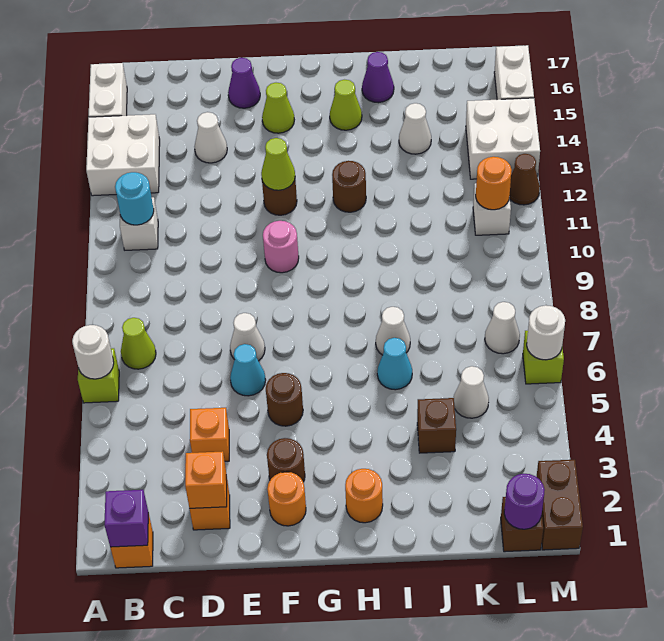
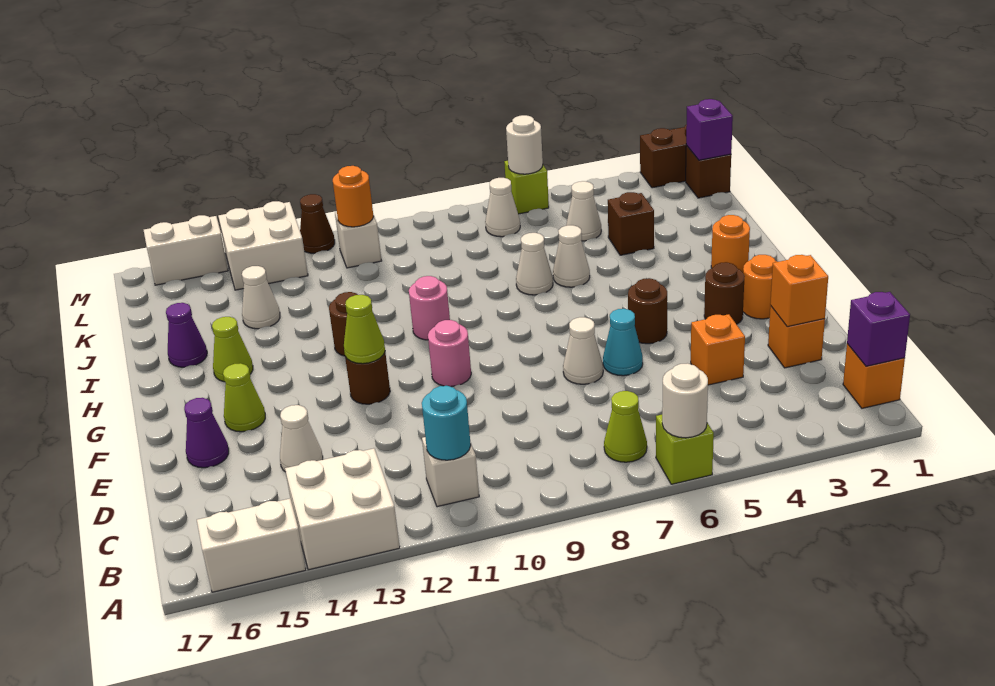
none -> pink 1x1 round brick [409,276,450,340]
cyan 1x1 cone [377,338,412,390] -> white 1x1 cone [553,225,590,287]
purple 1x1 round brick [504,474,545,529] -> purple 1x1 brick [686,99,733,160]

